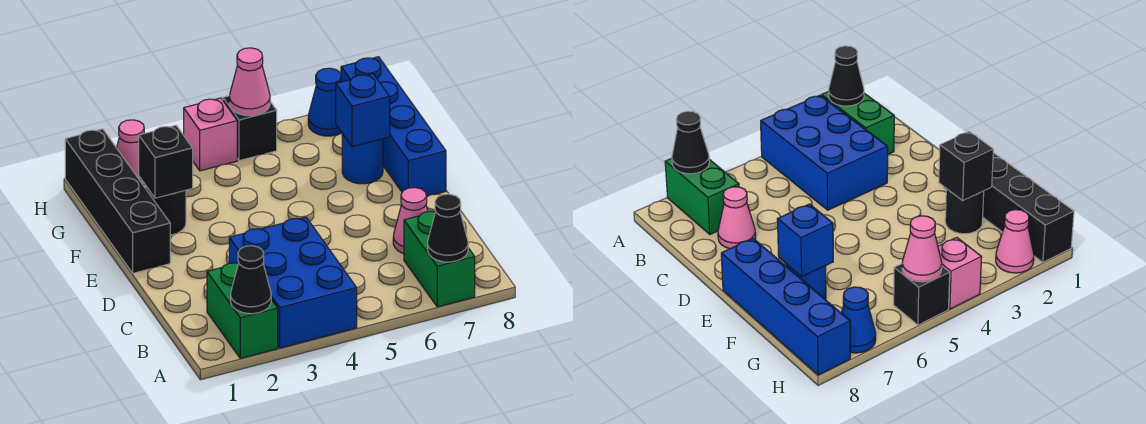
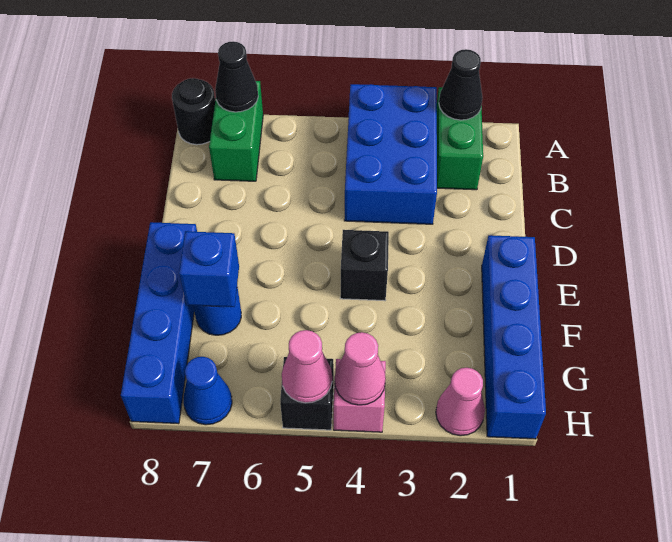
pink 1x1 cone [393,188,428,254] -> pink 1x1 cone moved to [335,332,386,405]
black 1x4 brick [65,129,170,273] -> blue 1x4 brick [482,235,546,439]
black 1x1 round brick [145,185,186,235] -> black 1x1 round brick moved to [172,78,215,145]
black 1x1 brick [139,125,193,198] -> black 1x1 brick moved to [340,230,389,301]

